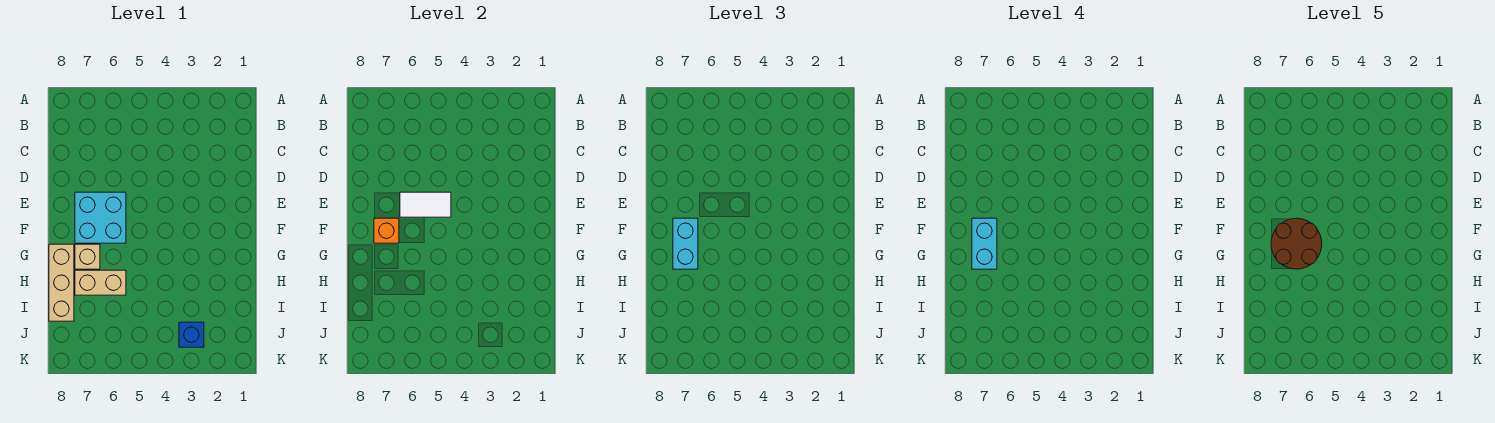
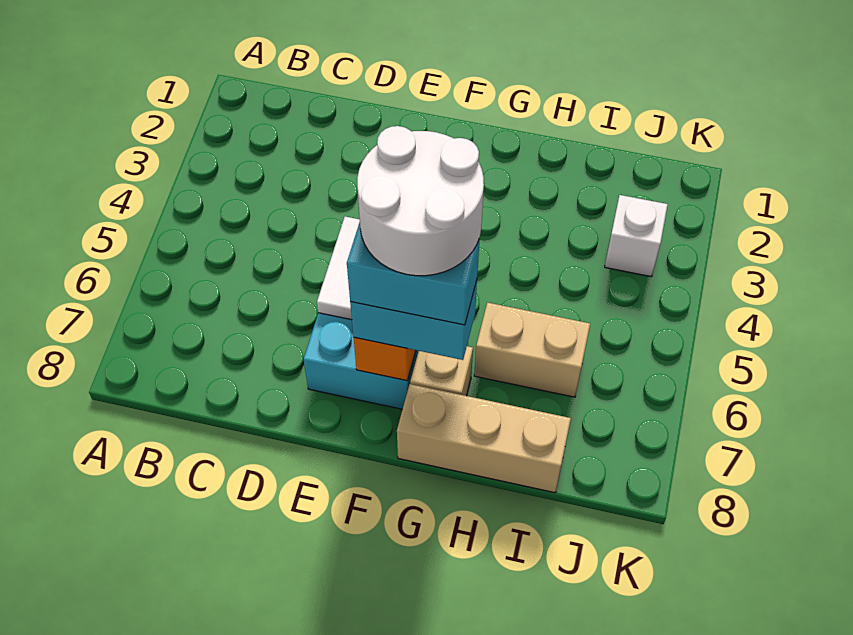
brown 2x2 round brick [1271,218,1322,269] -> white 2x2 round brick [357,126,484,276]
tan 1x2 brick [75,270,126,295] -> tan 1x2 brick turned to [474,302,590,397]
blue 1x1 brick [179,322,204,347] -> white 1x1 brick [605,195,668,277]

